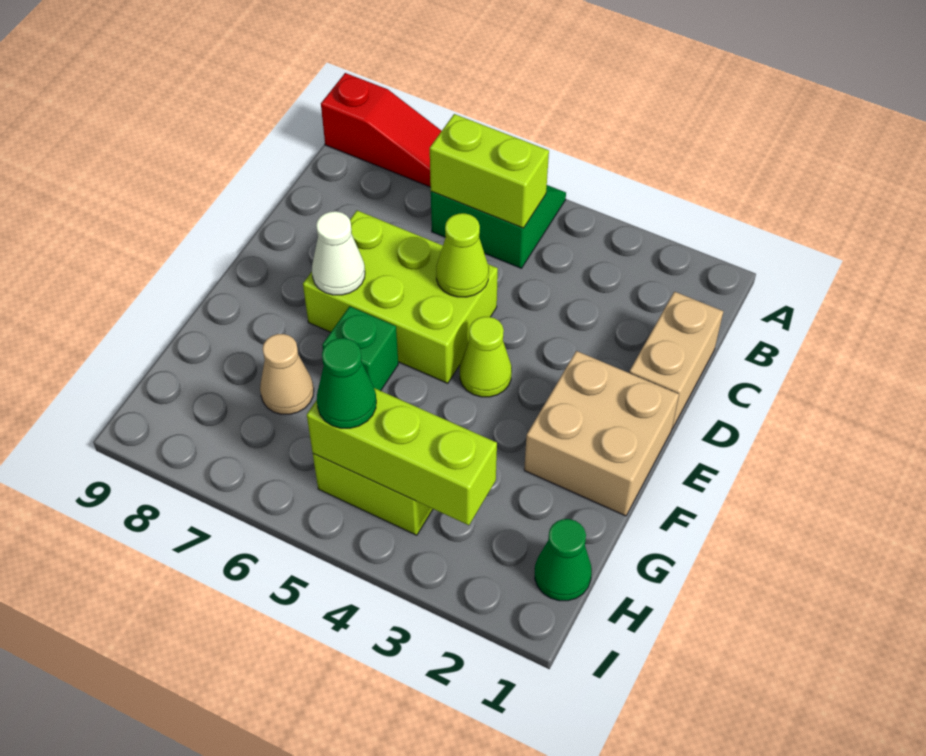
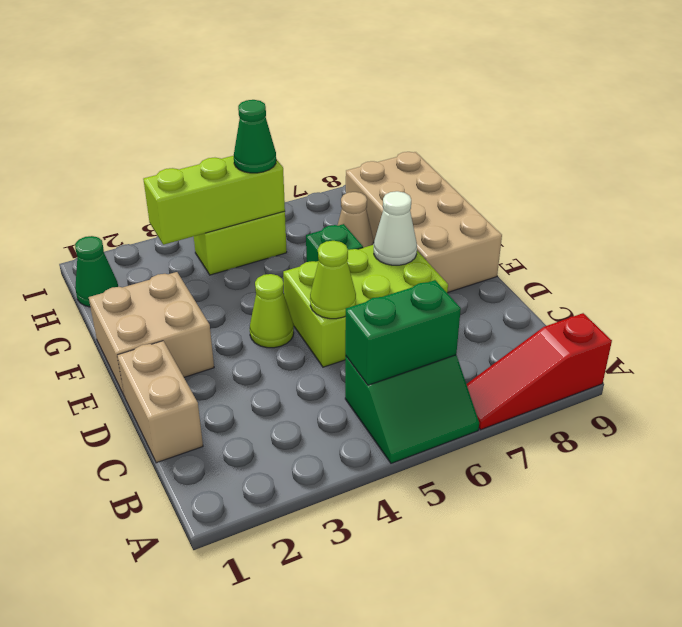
lime 1x2 brick [430,114,549,228] -> green 1x2 brick [345,280,461,385]
none -> tan 2x4 brick [346,152,502,293]

